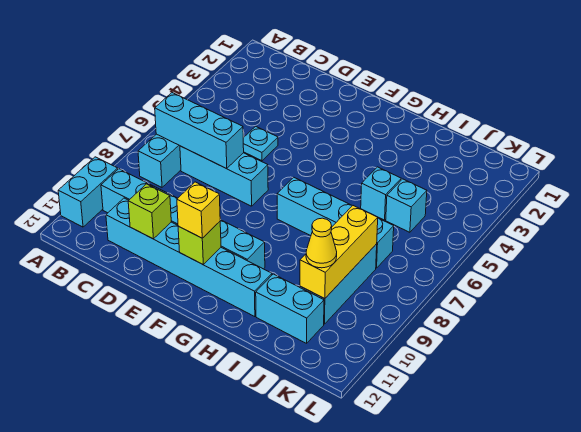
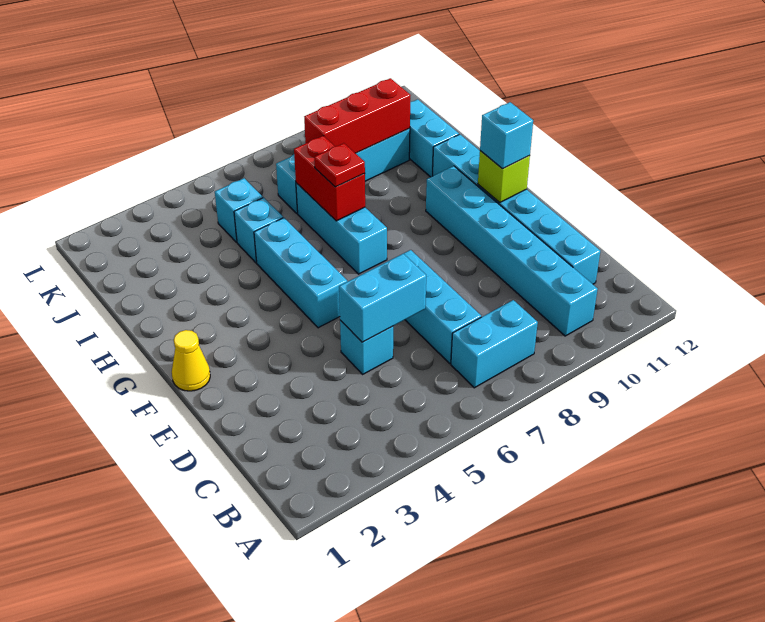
cyan 1x2 brick [58,157,118,227] -> cyan 1x2 brick moved to [339,254,426,342]
cyan 1x3 brick [155,93,244,169] -> cyan 1x3 brick moved to [254,218,347,328]
cyan 1x1 plate [243,126,278,161] -> cyan 1x1 brick [340,320,393,374]
lime 1x1 brick [128,184,171,239] -> none
yellow 1x1 brick [177,182,220,238] -> cyan 1x1 brick [480,102,533,169]
none -> red 1x2 brick [294,136,365,221]
none -> red 1x1 plate [314,143,365,187]
yellow 1x3 brick [300,206,378,299] -> red 1x3 brick [304,78,411,153]
yellow 1x1 cone [306,218,337,268] -> yellow 1x1 cone moved to [172,330,210,391]

